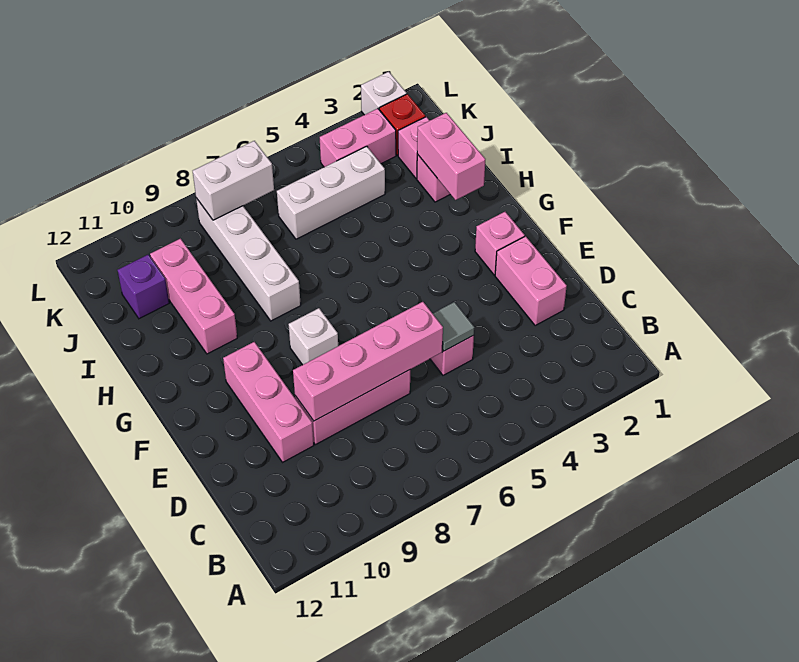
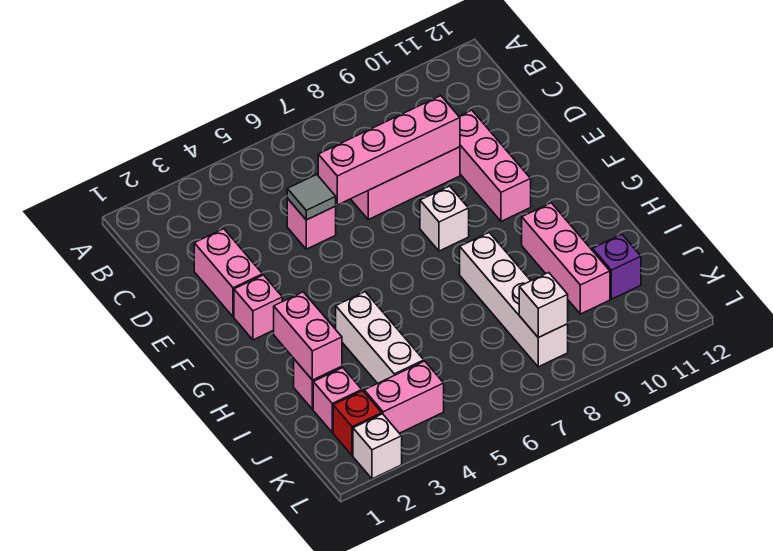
white 1x3 brick [277,146,385,239] -> white 1x3 brick turned to [336,292,424,383]
white 1x2 brick [193,141,274,220] -> white 1x1 brick [519,273,568,337]

